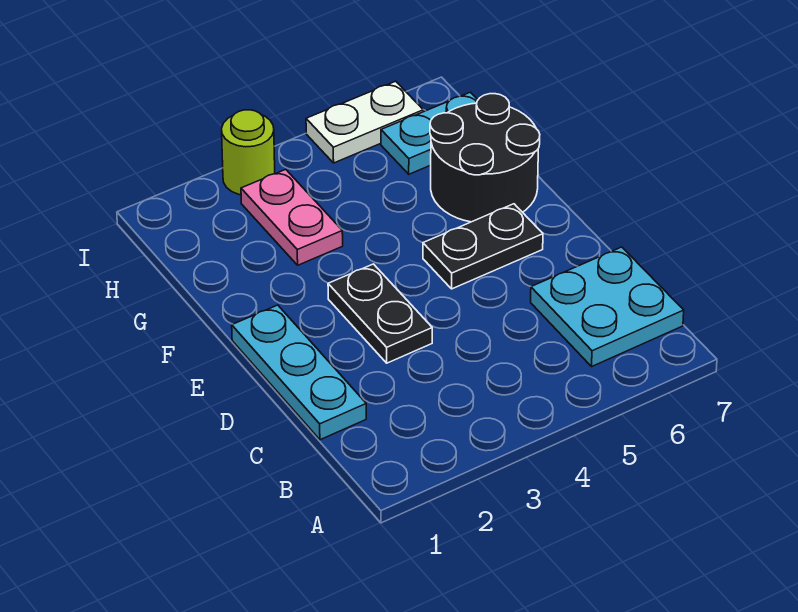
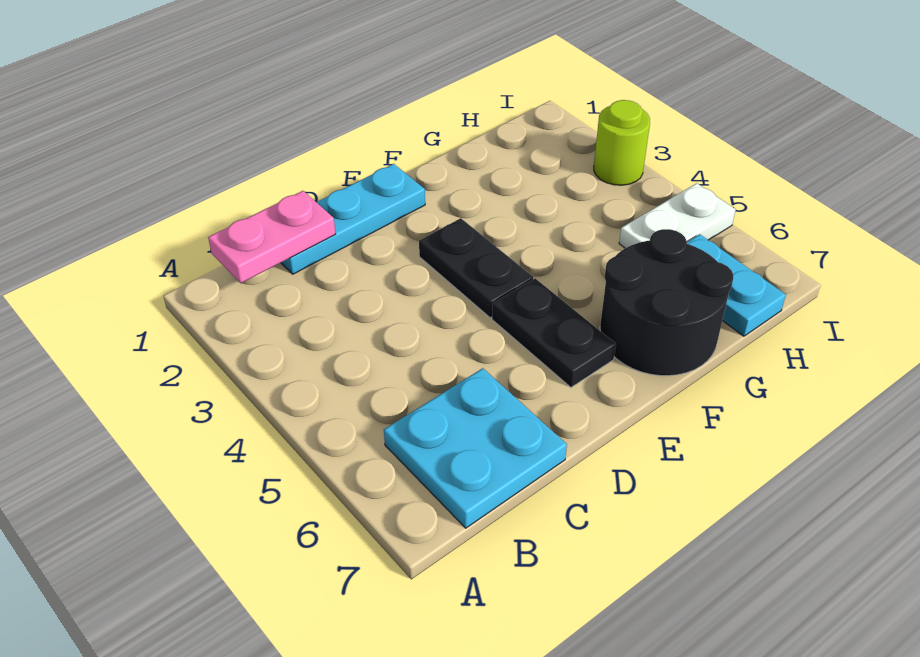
black 1x2 plate [328,264,432,363] -> black 1x2 plate turned to [419,218,533,318]
pink 1x2 plate [241,169,343,265] -> pink 1x2 plate moved to [208,191,335,283]
white 1x2 plate [306,81,423,163] -> white 1x2 plate turned to [619,183,736,248]

